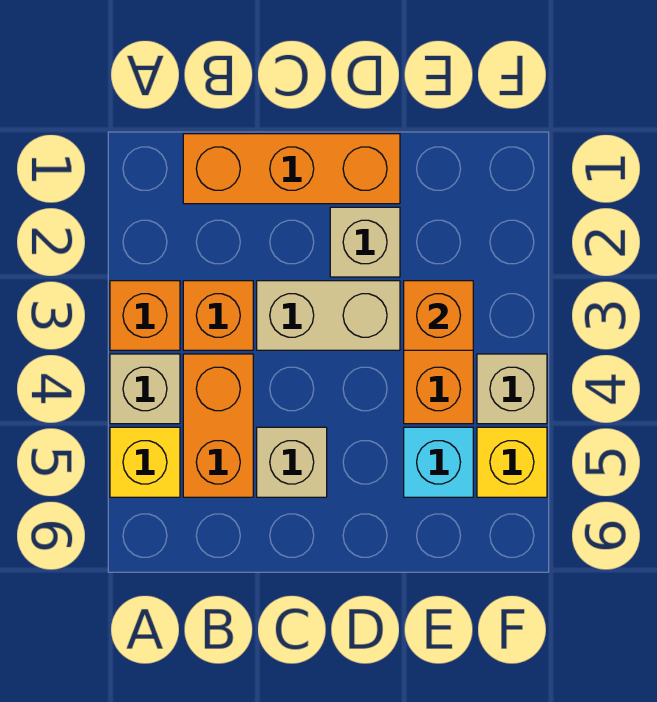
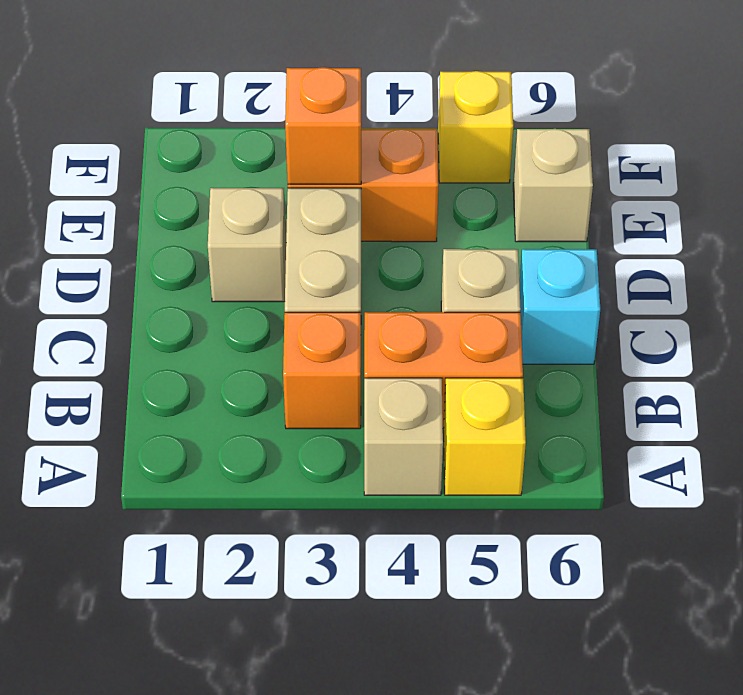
orange 1x1 brick [110,281,180,350] -> none
orange 1x3 brick [183,134,400,204] -> none
cyan 1x1 brick [404,427,473,497] -> cyan 1x1 brick moved to [520,249,600,364]
tan 1x1 brick [477,354,547,424] -> tan 1x1 brick moved to [513,129,593,242]

